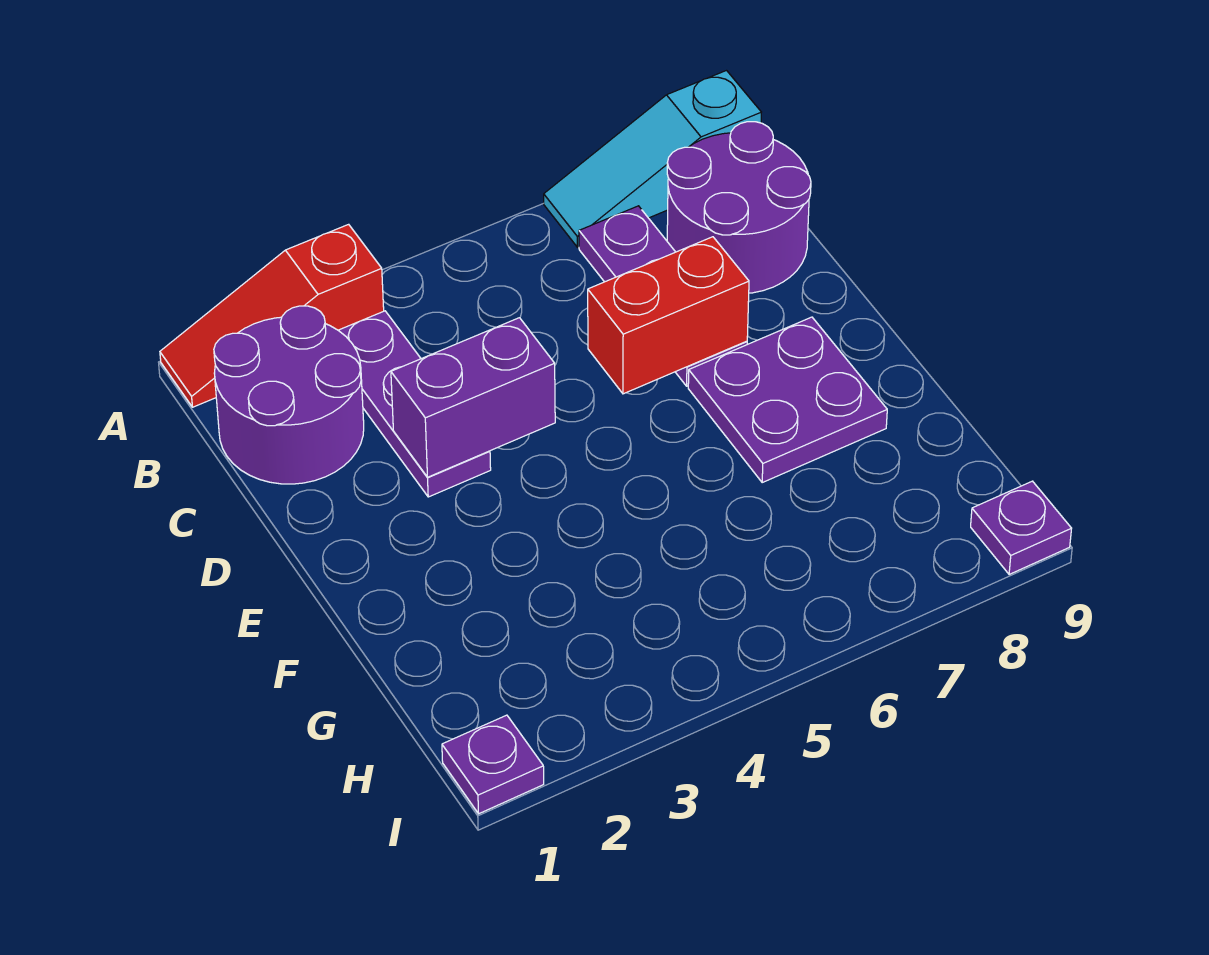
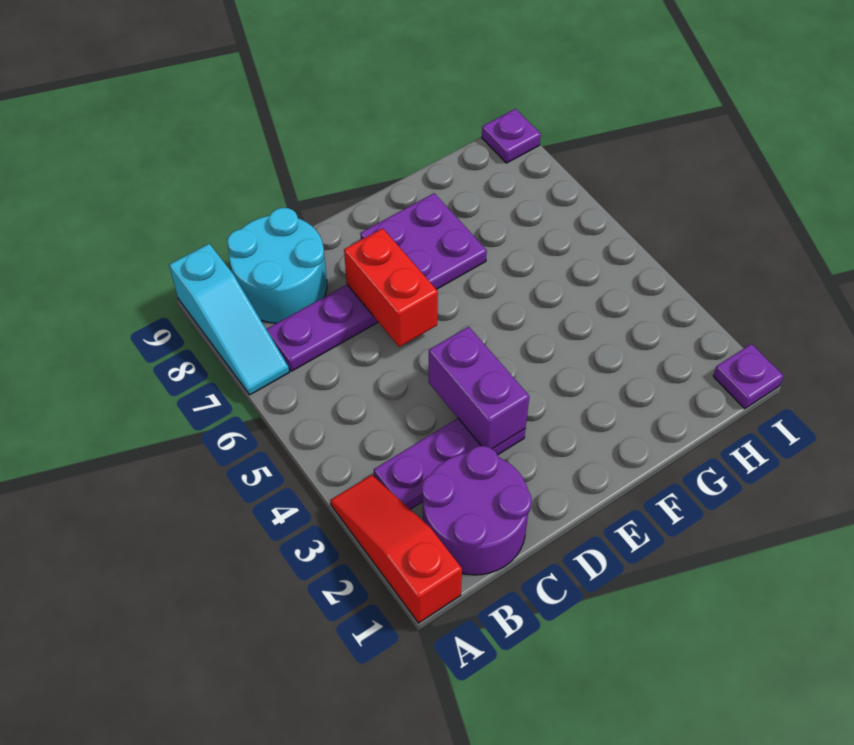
red 1x3 slope [160,224,384,407] -> red 1x3 slope turned to [330,475,462,623]
purple 2x2 round brick [667,122,811,293] -> cyan 2x2 round brick [227,208,327,323]

